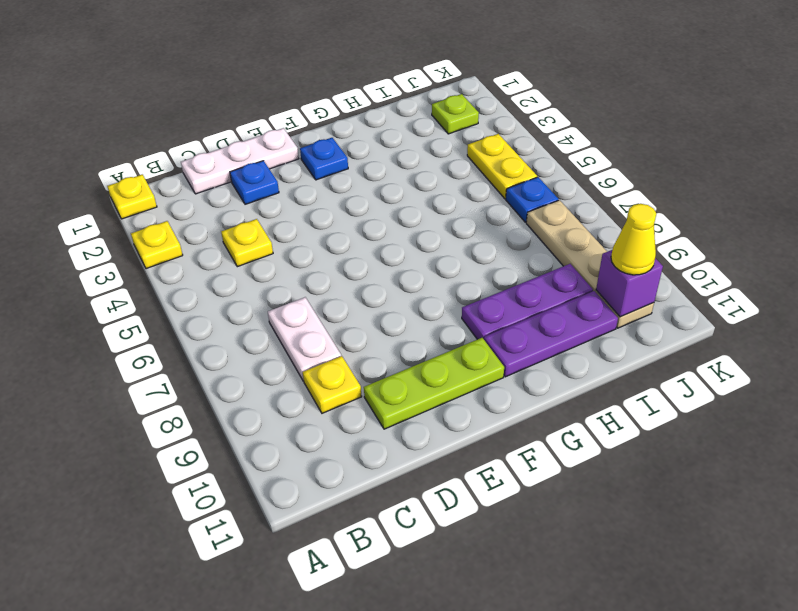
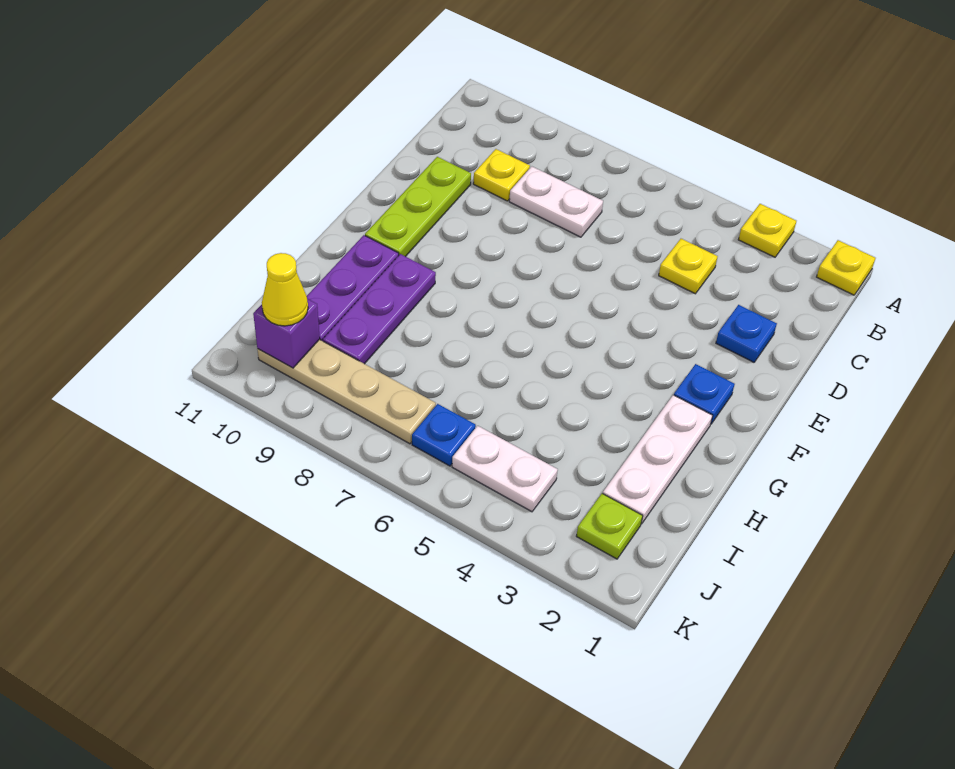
white 1x3 plate [181,128,299,194] -> white 1x3 plate moved to [603,395,713,524]
yellow 1x2 plate [467,134,537,199] -> white 1x2 plate [452,426,558,512]

